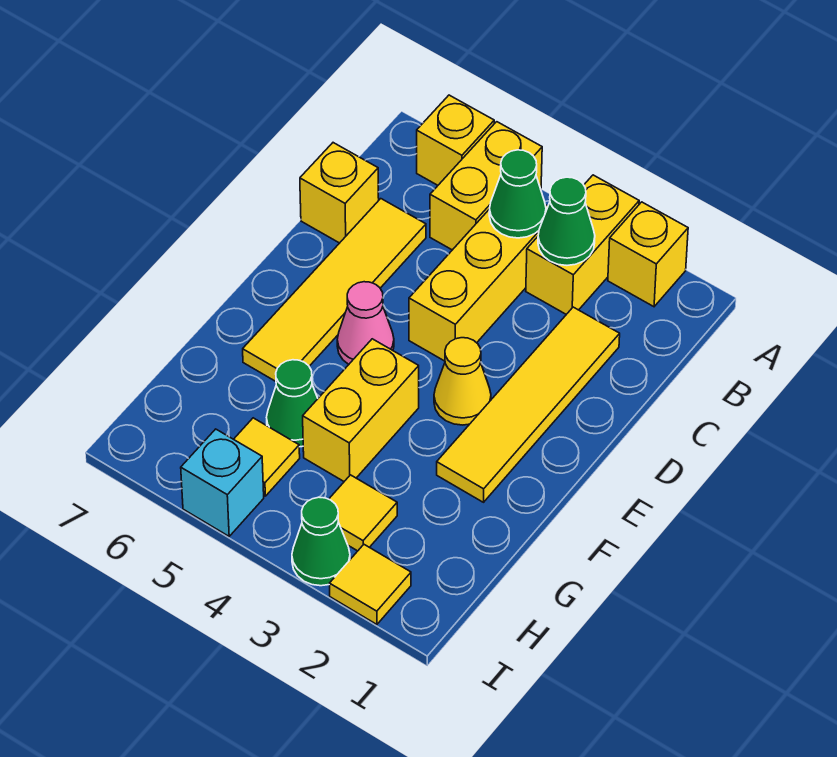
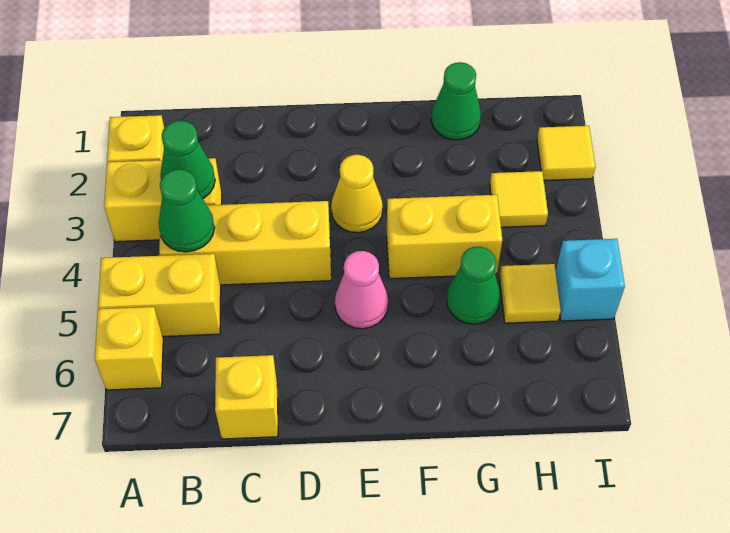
yellow 1x4 tile [437,307,620,502] -> none
yellow 1x4 tile [243,199,426,381] -> none
green 1x1 cone [292,497,350,586] -> green 1x1 cone moved to [431,62,481,140]

